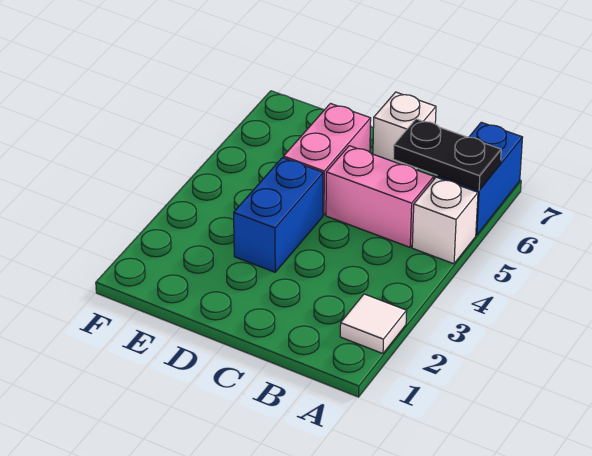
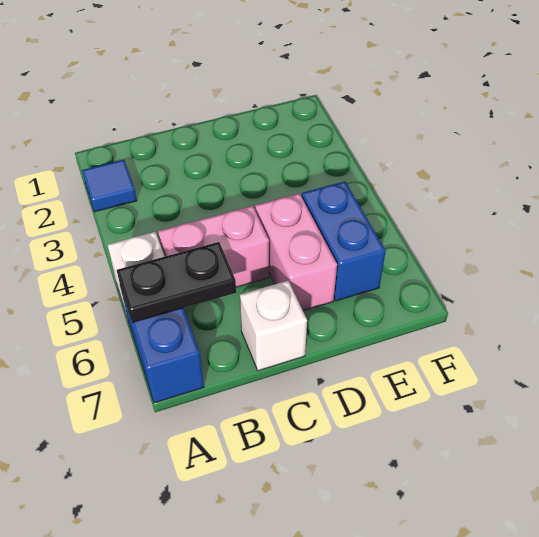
white 1x1 tile [340,294,407,354] -> blue 1x1 tile [82,160,137,212]
blue 1x2 brick [234,158,323,272] -> blue 1x2 brick moved to [302,181,386,301]

